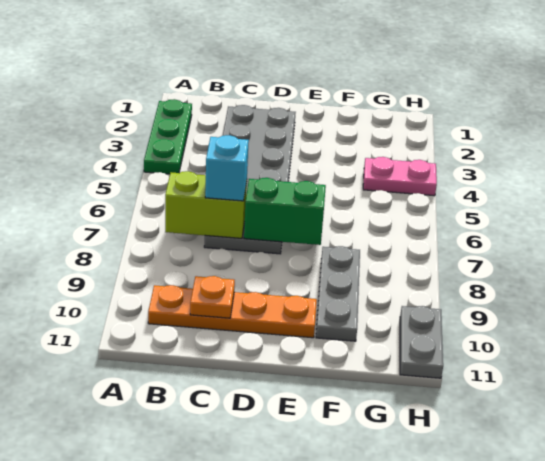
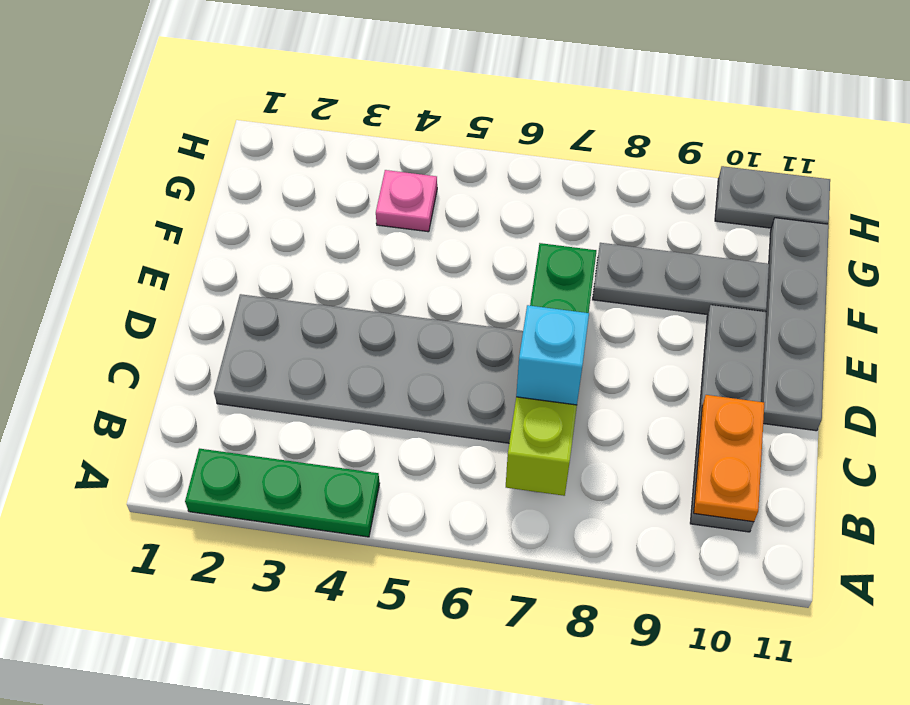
orange 1x4 plate [148,285,317,338] -> grey 1x4 plate [690,305,766,532]
orange 1x1 plate [190,276,235,318] -> orange 1x2 plate [694,395,764,522]
none -> grey 1x4 plate [761,218,829,431]
pink 1x2 plate [363,157,437,196] -> pink 1x1 plate [376,170,437,232]

